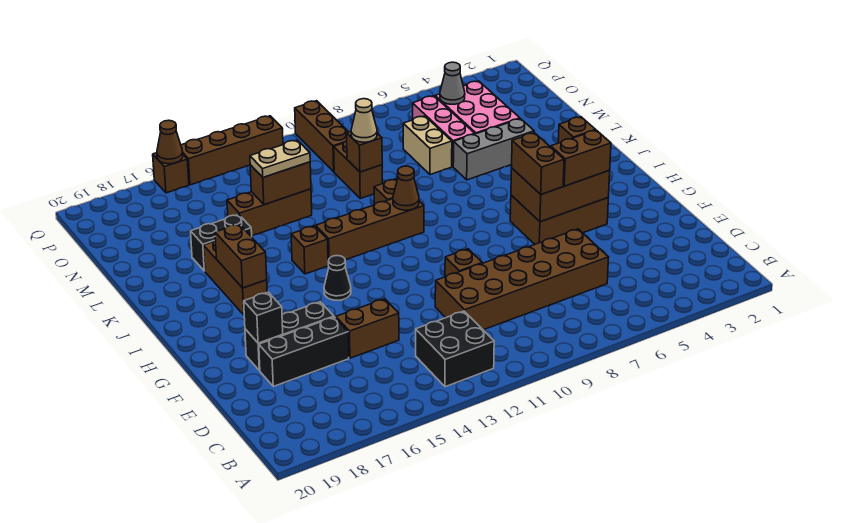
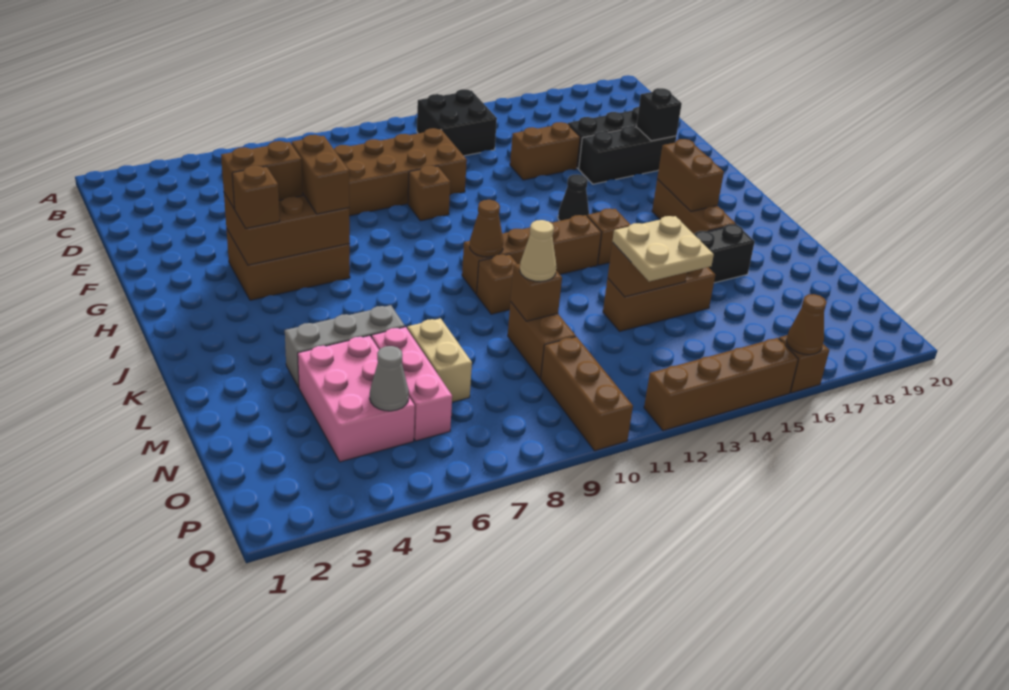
tan 1x2 plate [250,140,310,177] -> tan 2x2 plate [612,216,714,281]

